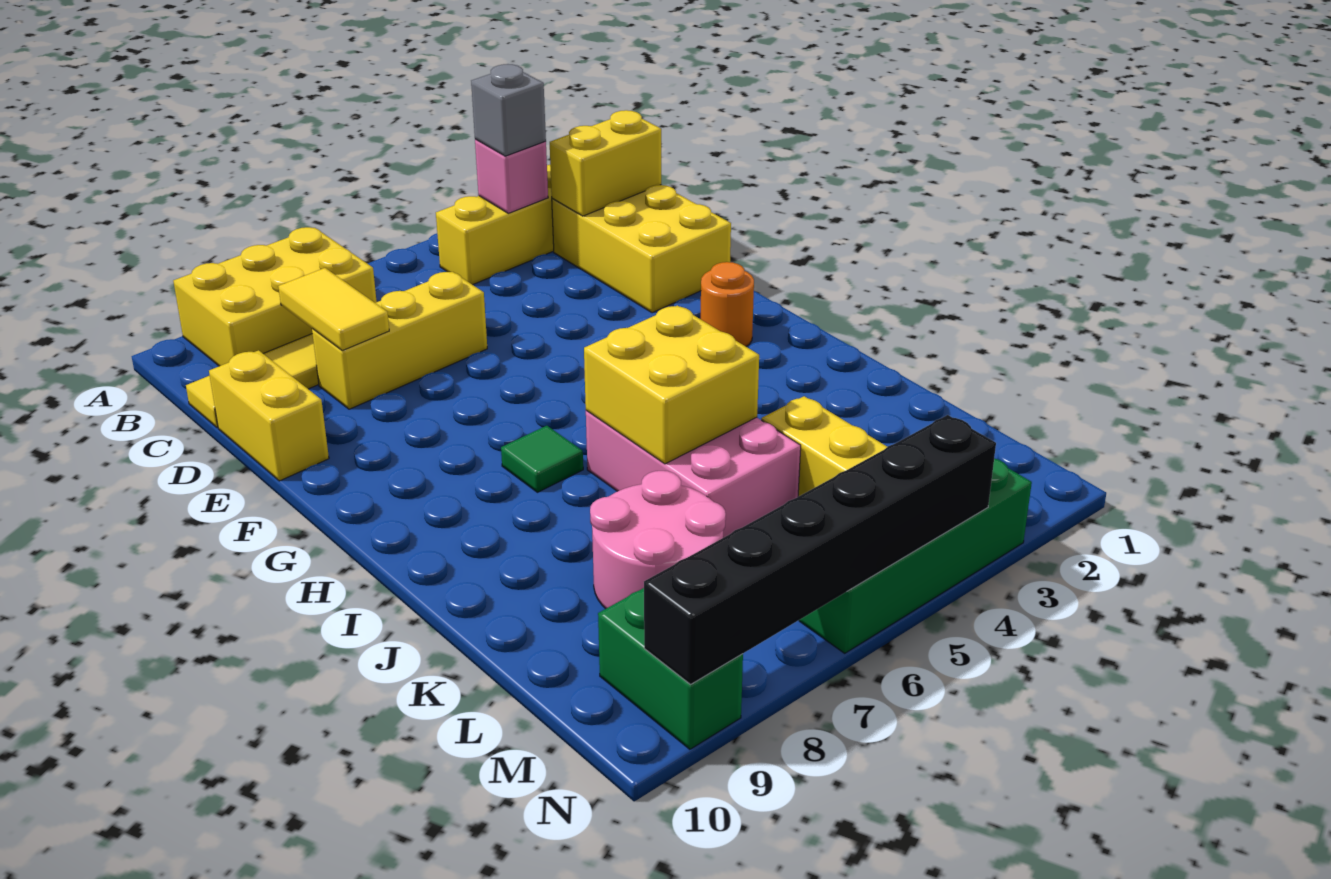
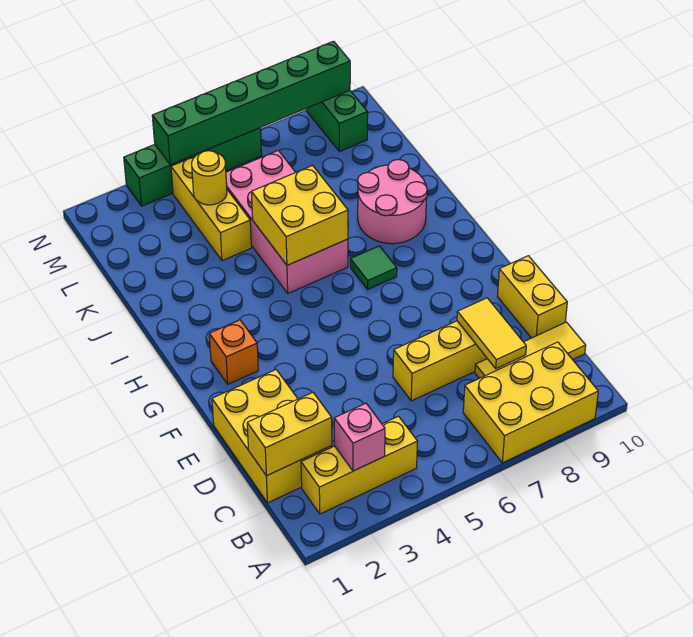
grey 1x1 brick [471,64,546,156] -> none
orange 1x1 round brick [701,262,754,346] -> orange 1x1 brick [209,320,258,384]
pink 2x3 brick [586,410,801,538] -> pink 2x4 brick [226,151,348,293]
pink 2x2 round brick [590,471,726,609] -> pink 2x2 round brick moved to [358,159,427,244]
none -> yellow 1x1 round brick [192,151,227,205]
black 1x6 brick [644,415,996,684] -> green 1x6 brick [152,41,350,165]

